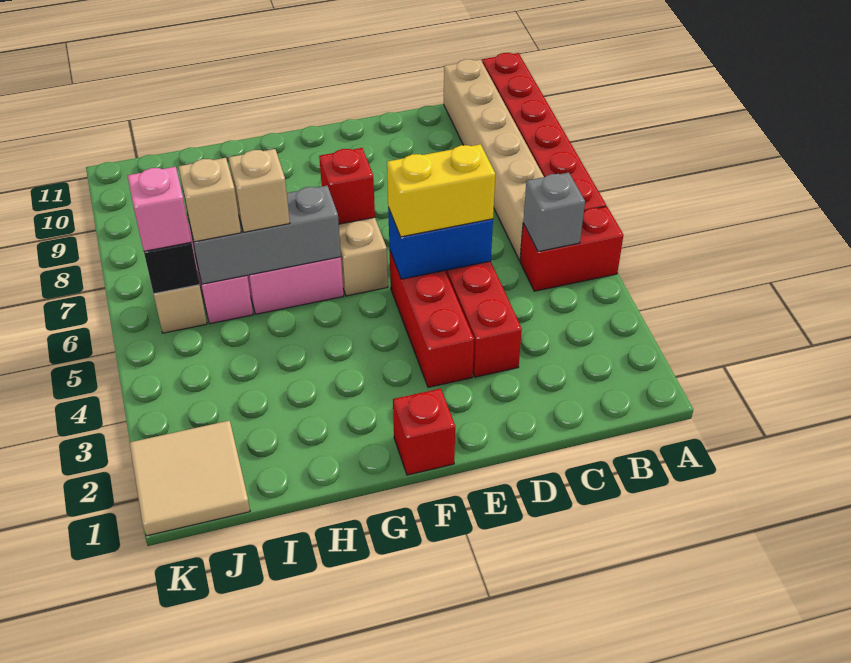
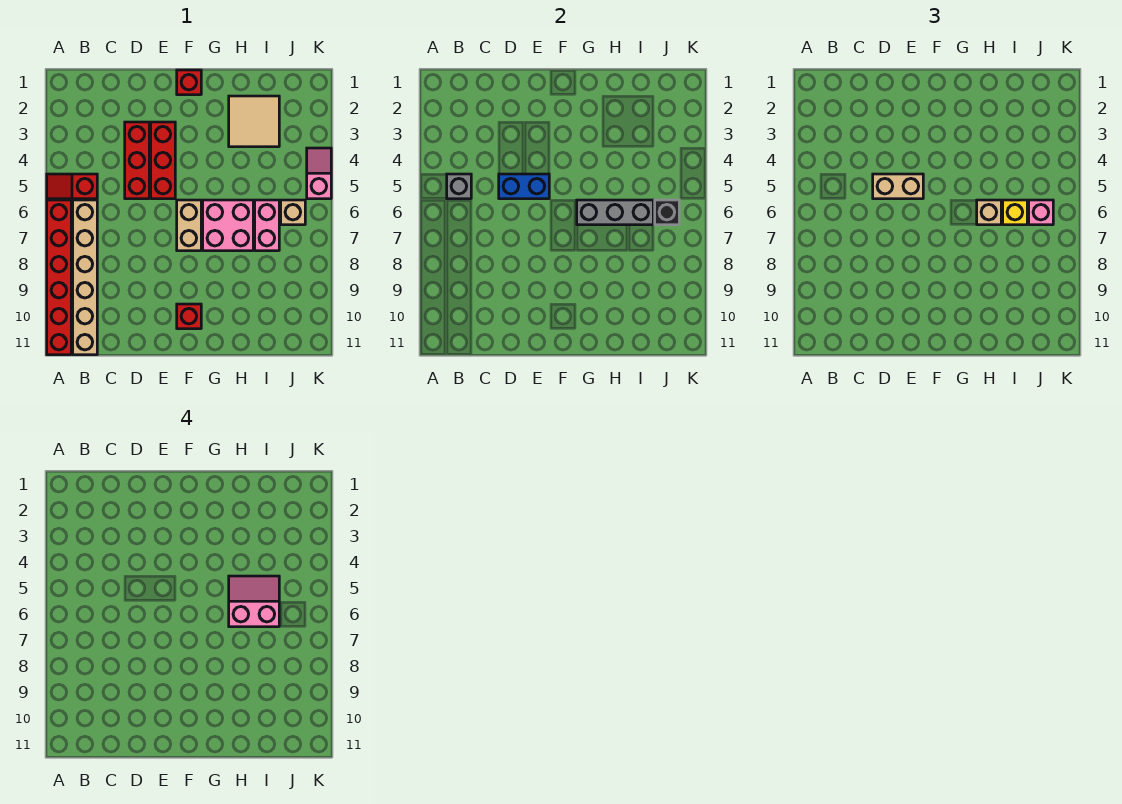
red 1x2 brick [520,206,623,291] -> red 1x2 slope [47,174,97,199]
yellow 1x2 brick [387,144,495,237] -> tan 1x2 brick [873,174,923,199]
red 1x1 brick [319,148,375,224] -> red 1x1 brick moved to [177,304,201,329]
none -> pink 2x2 slope [229,576,279,627]
tan 1x1 brick [178,158,241,242] -> yellow 1x1 brick [1003,200,1027,225]
tan 2x2 tile [130,420,250,536] -> tan 2x2 tile moved to [229,96,279,147]
none -> pink 1x2 slope [307,148,331,199]

